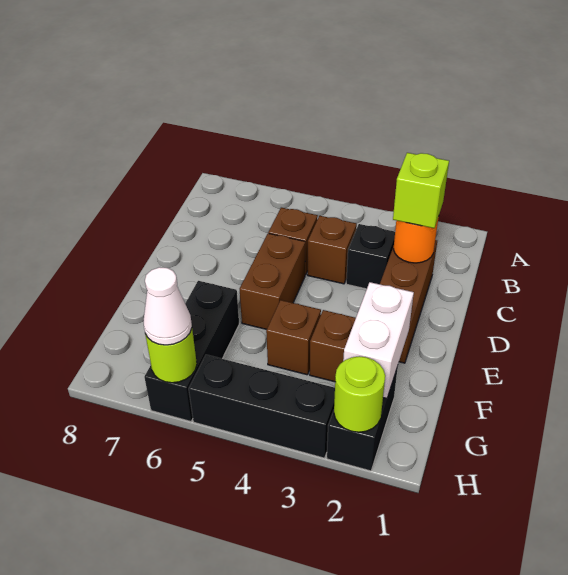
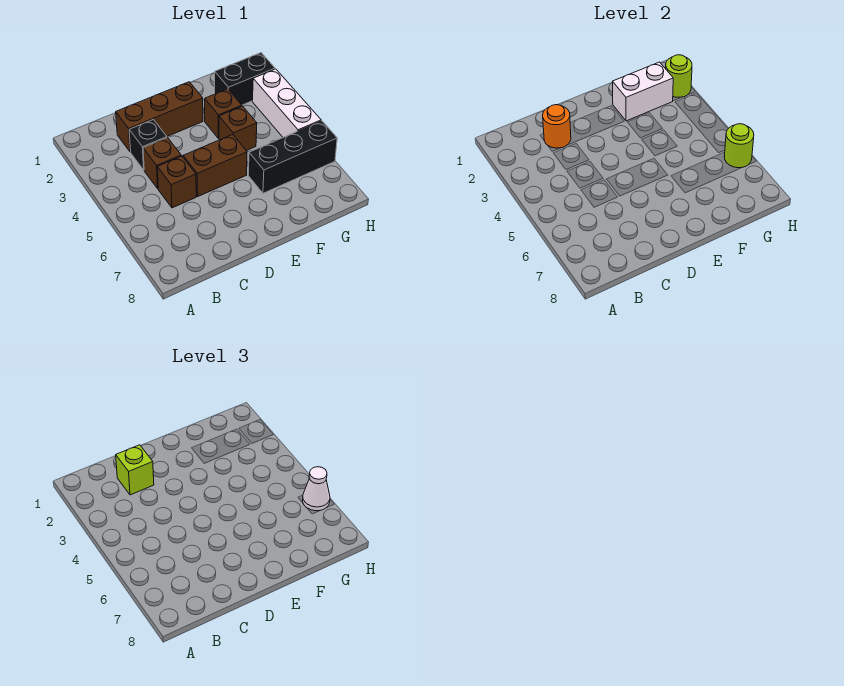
black 1x3 brick [189,355,335,458] -> white 1x3 brick [253,69,321,137]

